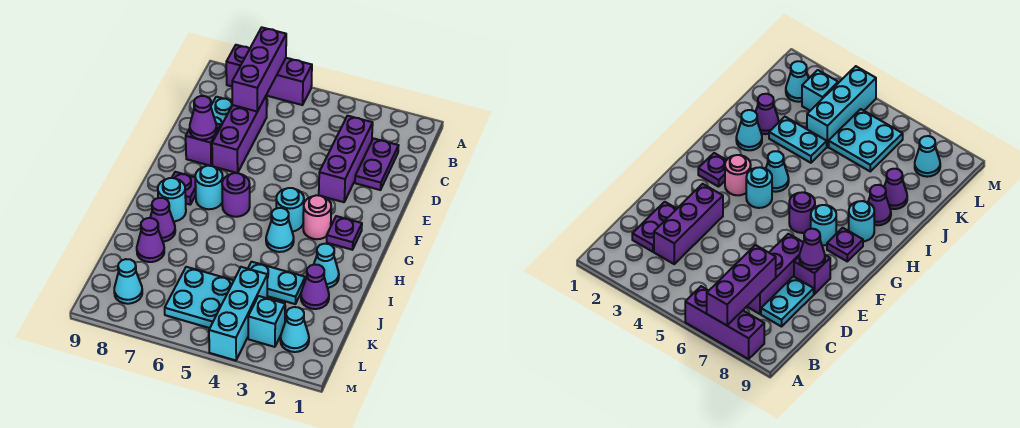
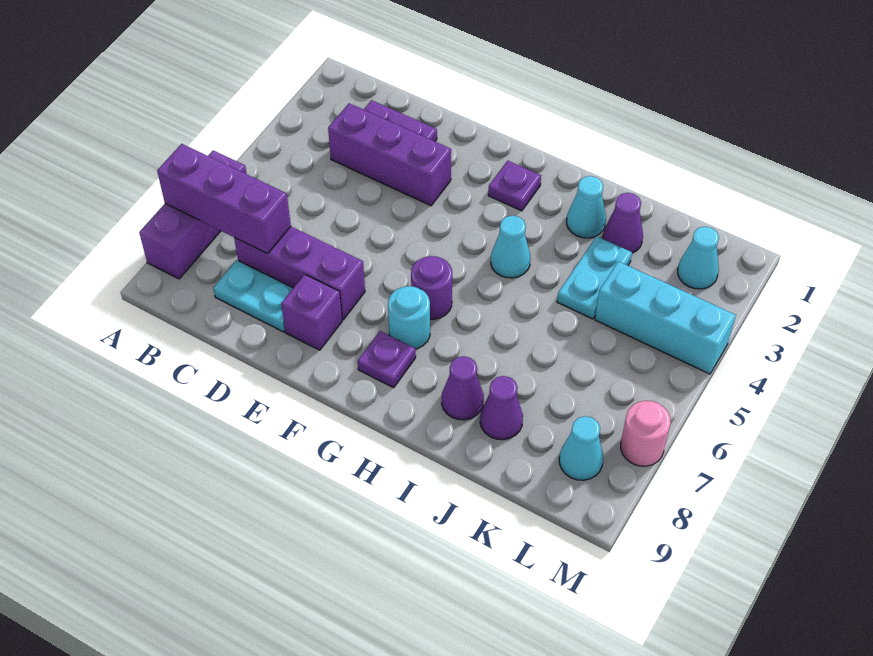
purple 1x1 cone [190,96,217,140] -> none
pink 1x1 round brick [303,195,331,239] -> pink 1x1 round brick moved to [621,401,671,466]
cyan 1x1 round brick [276,188,304,231] -> none
cyan 1x1 round brick [158,178,186,221] -> none
cyan 2x2 plate [165,267,234,328] -> none
cyan 1x1 brick [248,296,285,347] -> none

